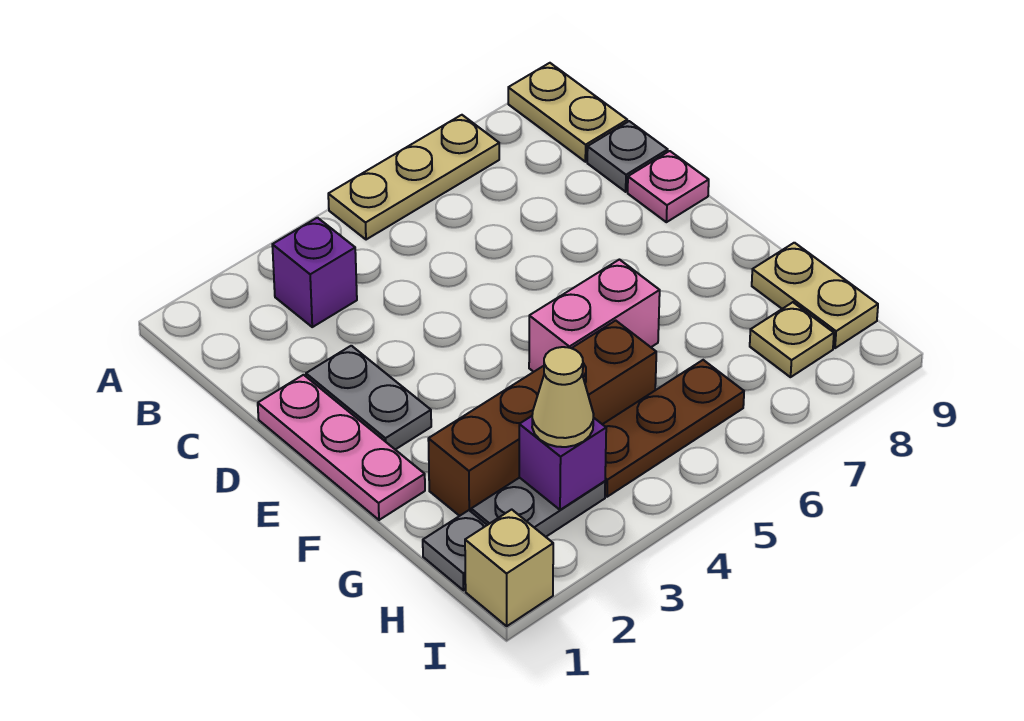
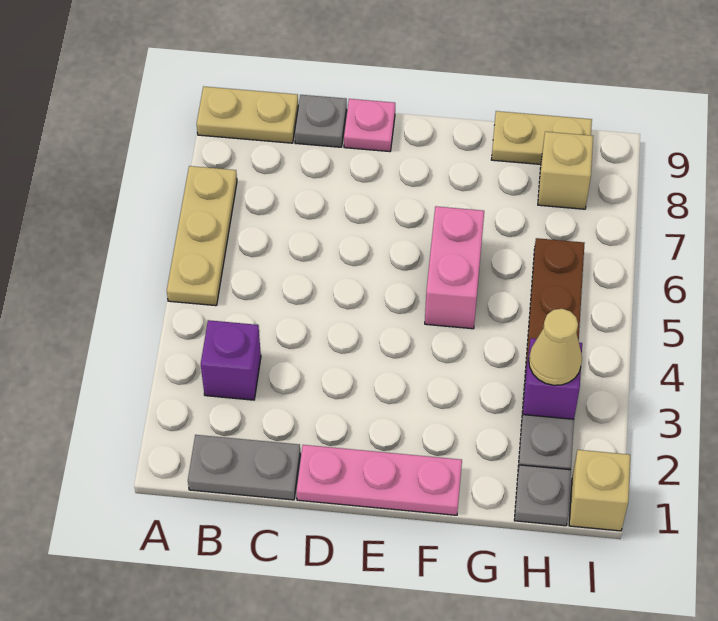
grey 1x2 plate [306,346,431,449] -> grey 1x2 plate moved to [188,435,300,500]
brown 1x4 brick [428,321,656,516] -> none
tan 1x1 plate [750,302,834,377] -> tan 1x1 brick [538,132,593,209]

